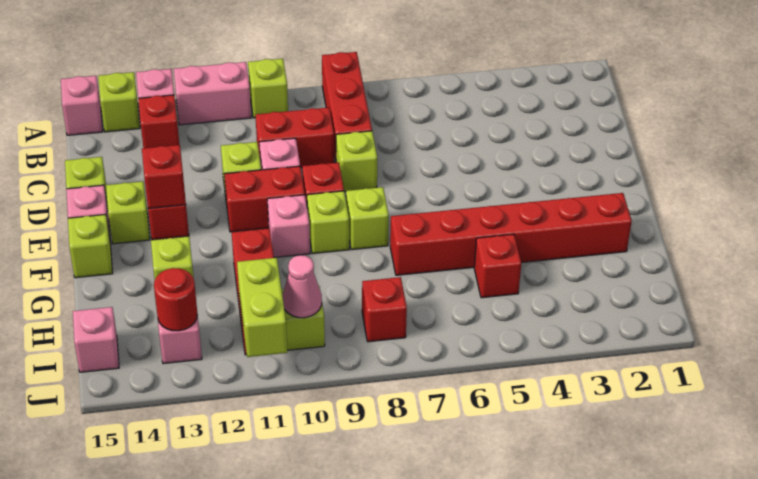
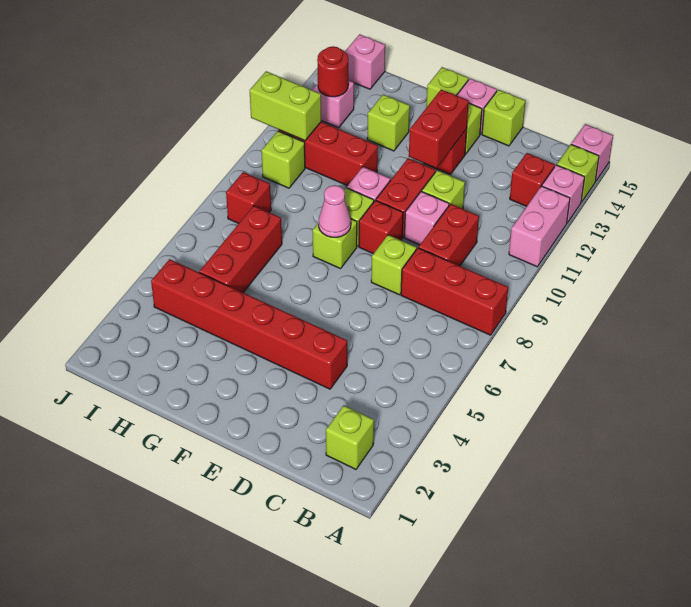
lime 1x1 brick [248,59,288,118] -> lime 1x1 brick moved to [326,406,374,469]
red 1x1 brick [142,145,186,209] -> red 1x2 brick [409,90,469,168]
red 1x6 brick [390,193,632,275] -> red 1x6 brick turned to [151,259,347,389]
red 1x1 brick [474,234,521,298] -> red 1x3 brick [199,206,282,292]
pink 1x1 cone [282,255,322,318] -> pink 1x1 cone moved to [319,185,351,237]

